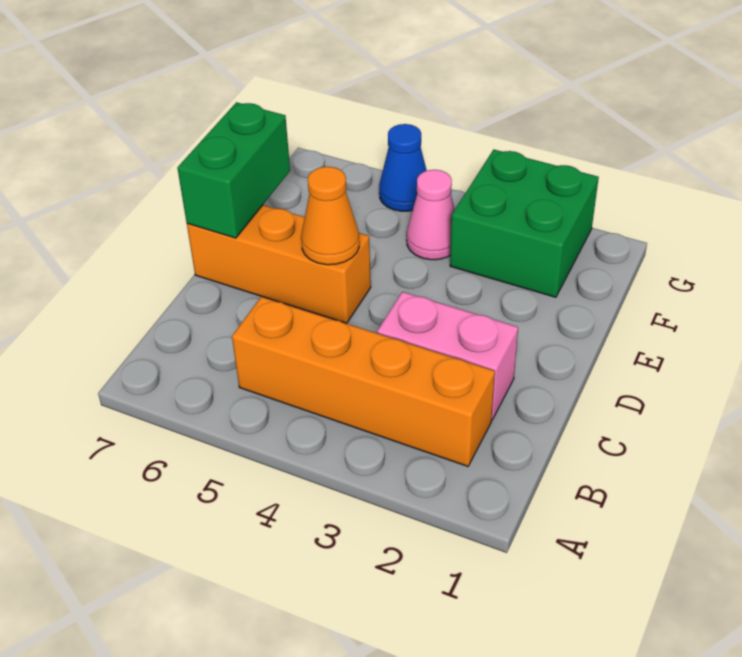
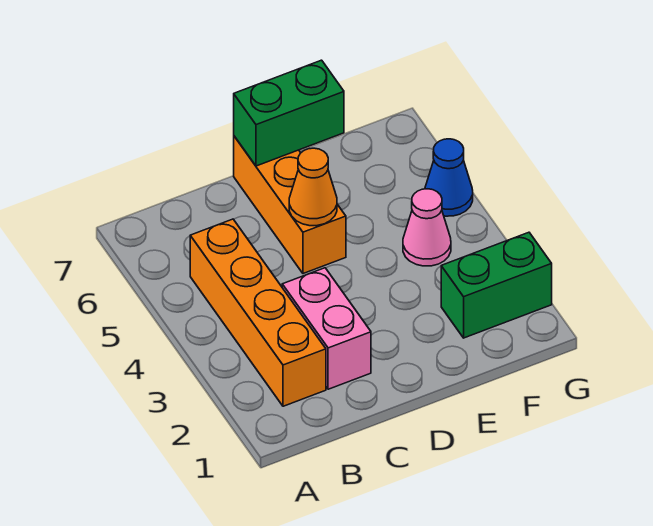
green 2x2 brick [450,150,599,297] -> green 1x2 brick [441,232,552,338]

